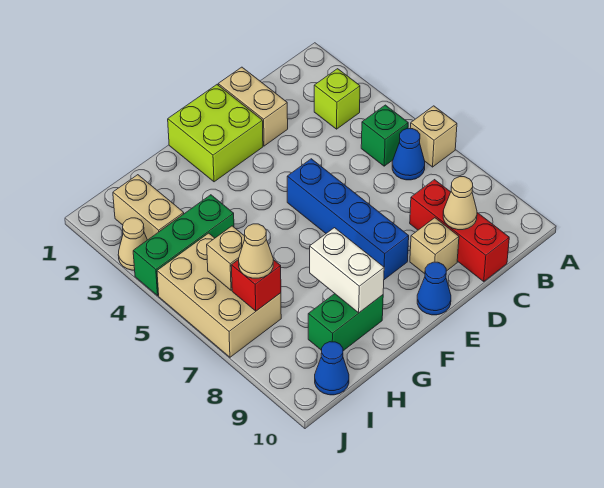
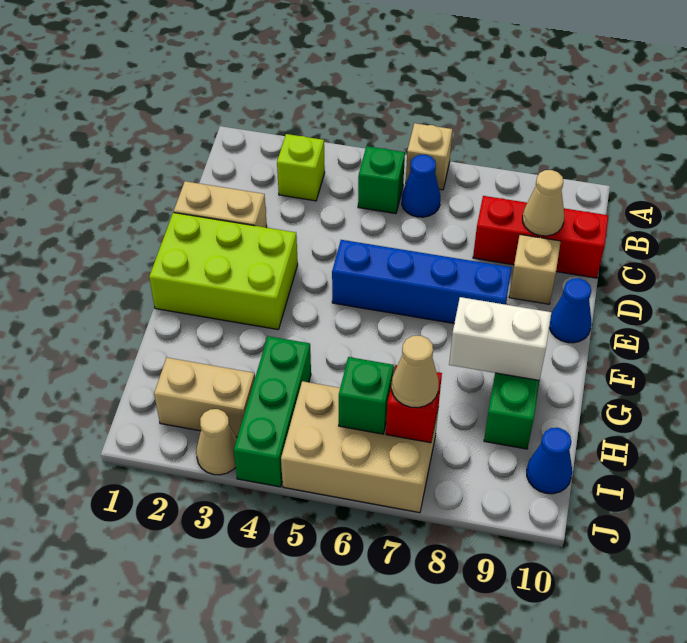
lime 2x2 brick [168,85,263,182] -> lime 2x3 brick [149,213,298,329]
tan 1x1 brick [207,226,245,290] -> green 1x1 brick [339,357,394,434]

